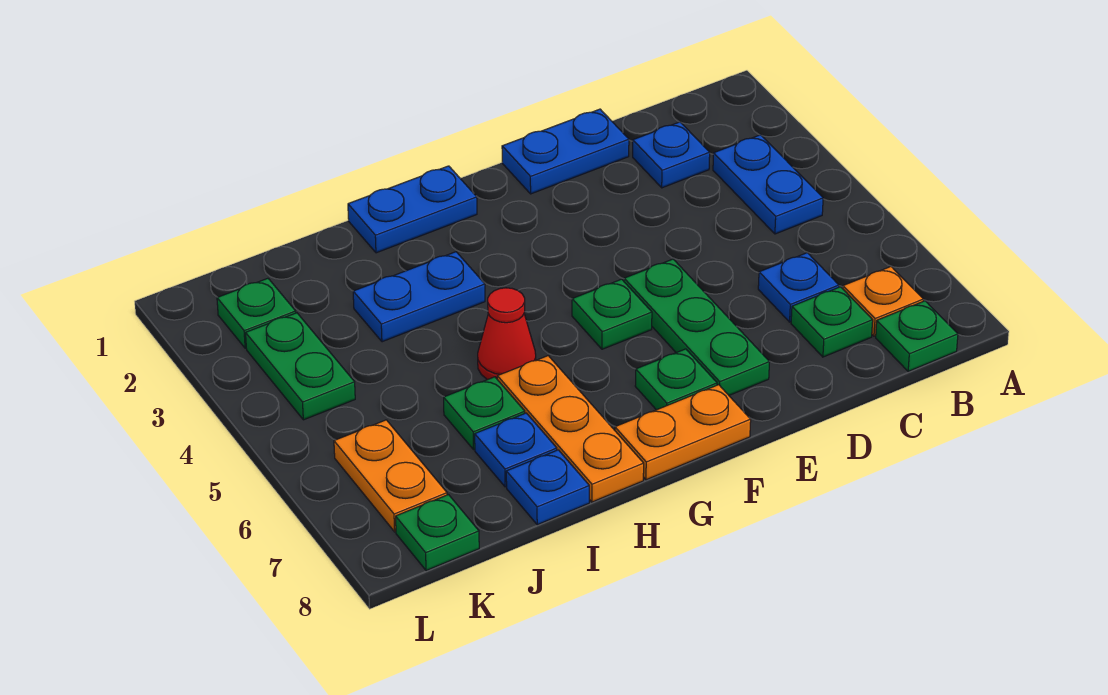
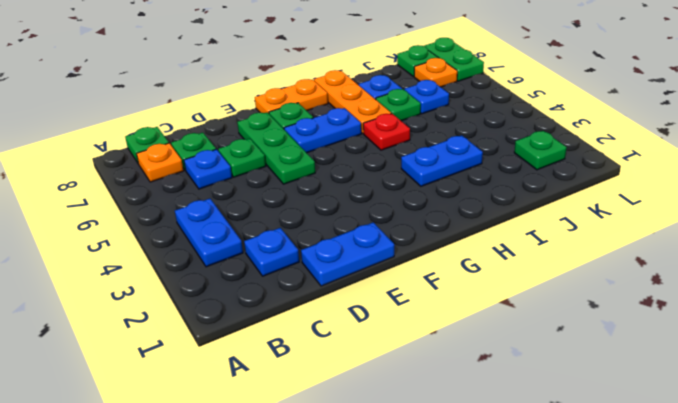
green 1x1 plate [572,279,652,349] -> green 1x1 plate moved to [218,139,266,177]
blue 1x2 plate [348,166,477,253] -> blue 1x2 plate moved to [284,108,361,153]
red 1x1 cone [478,288,536,380] -> red 1x1 plate [363,114,410,150]
blue 1x1 plate [506,450,589,525] -> blue 1x1 plate moved to [404,80,449,114]
green 1x2 plate [246,313,355,420] -> green 1x2 plate moved to [424,38,484,81]
orange 1x2 plate [334,420,447,532] -> orange 1x1 plate [414,58,457,87]

